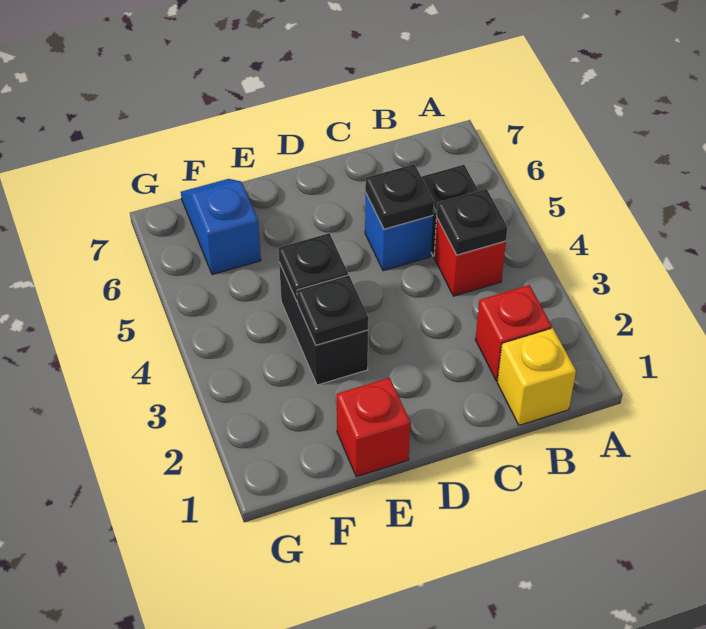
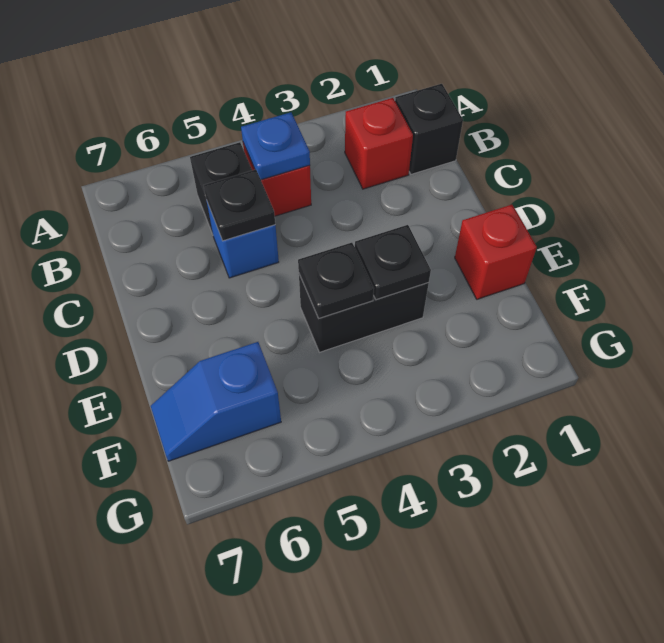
yellow 1x1 brick [497,328,576,425] -> black 1x1 brick [395,84,463,174]
black 1x1 plate [437,189,508,255] -> blue 1x1 plate [241,112,310,180]

